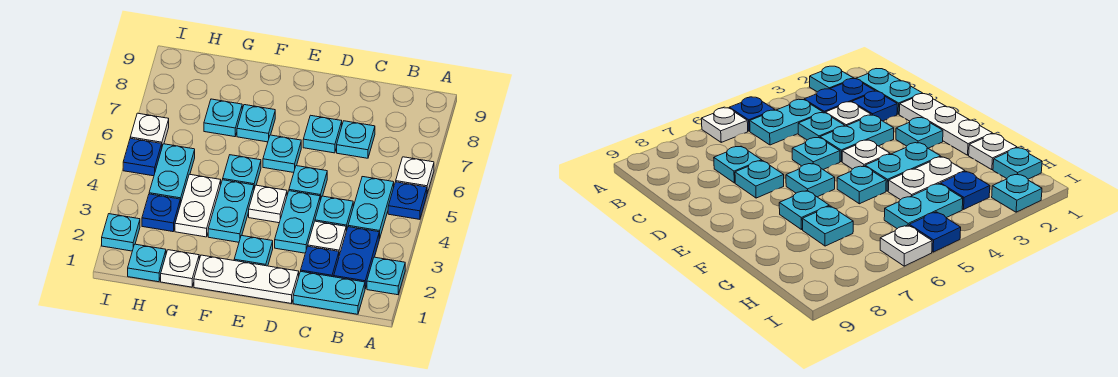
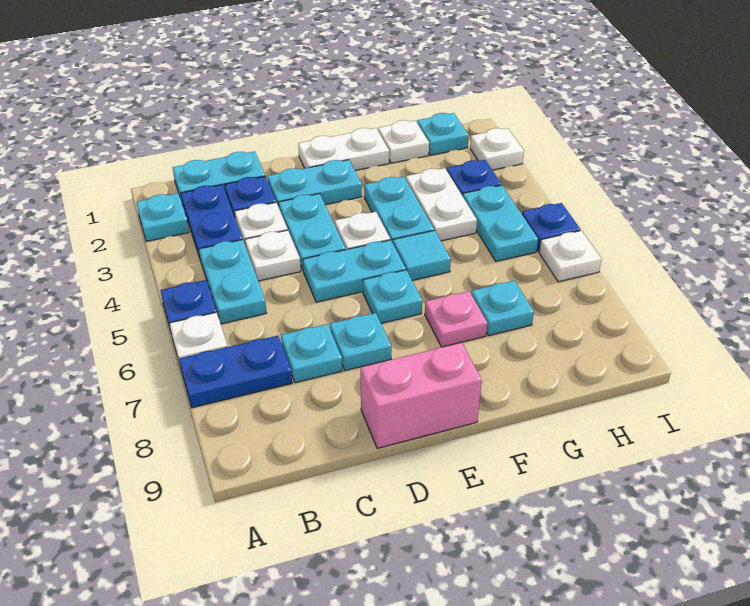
none -> blue 1x2 plate [179,336,292,408]
cyan 1x1 plate [315,196,353,231] -> white 1x1 plate [245,230,301,281]
white 1x3 plate [194,255,299,304] -> white 1x2 plate [298,128,389,170]
cyan 1x1 plate [289,166,327,200] -> cyan 1x2 plate [303,240,406,302]
none -> pink 1x2 brick [361,343,482,448]
cyan 1x1 plate [234,235,273,266] -> cyan 1x2 plate [268,160,362,207]
cyan 1x1 plate [223,155,261,188] -> cyan 1x1 tile [393,230,451,280]
cyan 1x1 plate [237,105,275,142] -> pink 1x1 plate [425,291,487,347]
cyan 1x1 plate [102,214,140,251] -> white 1x1 plate [470,128,524,170]

